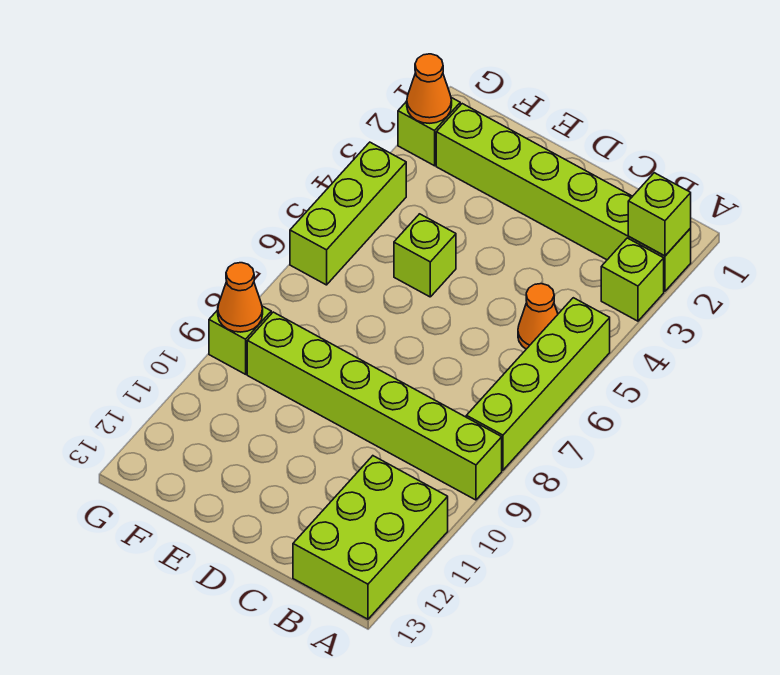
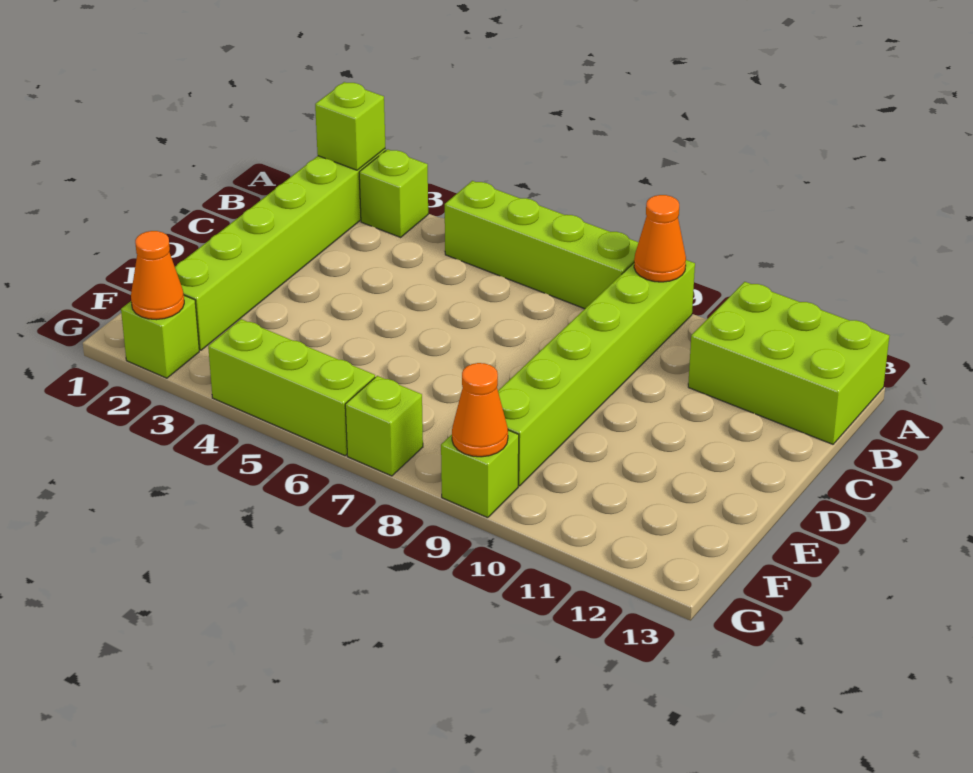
orange 1x1 cone [518,284,558,349] -> orange 1x1 cone moved to [634,195,686,282]
lime 1x1 brick [394,214,456,297] -> lime 1x1 brick moved to [345,376,423,476]

